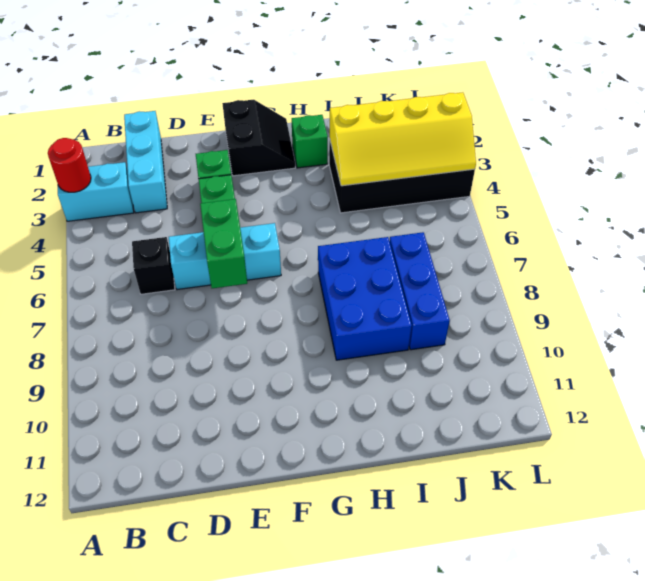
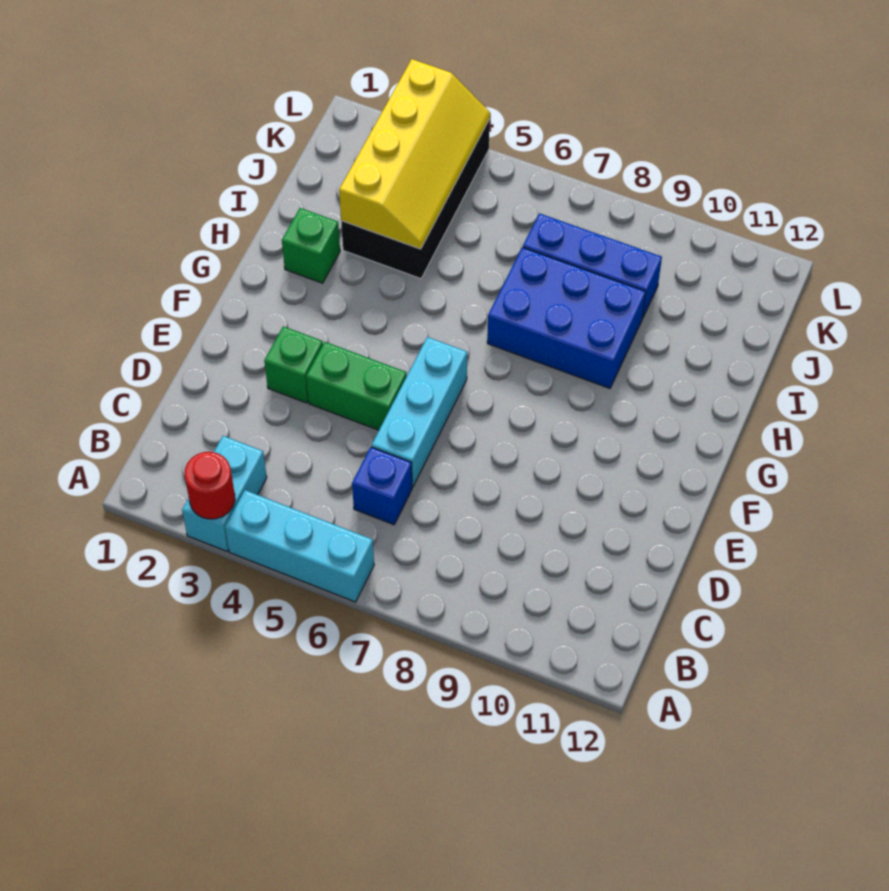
cyan 1x3 brick [124,111,167,213] -> cyan 1x3 brick moved to [225,490,374,602]
black 1x1 brick [132,237,175,294] -> blue 1x1 brick [352,447,412,525]
green 1x2 brick [200,199,247,288] -> none
black 2x2 slope [222,100,295,176] -> none

